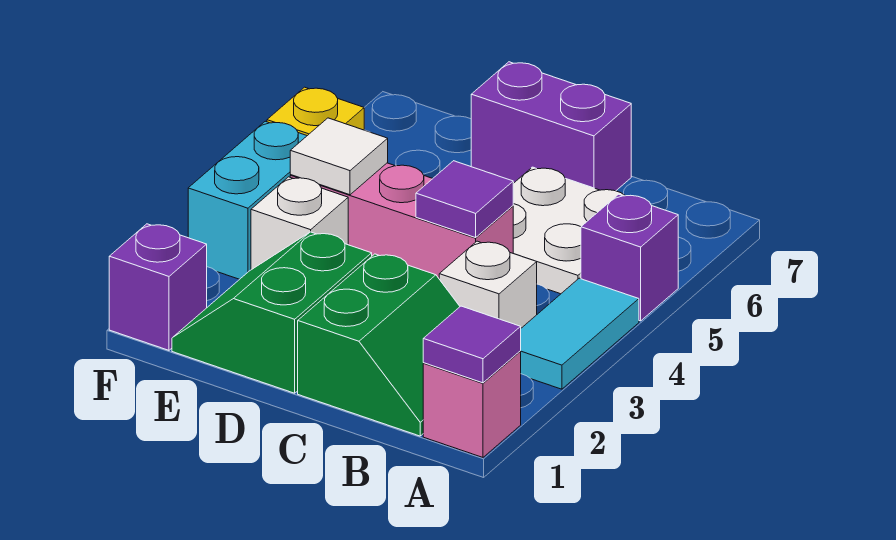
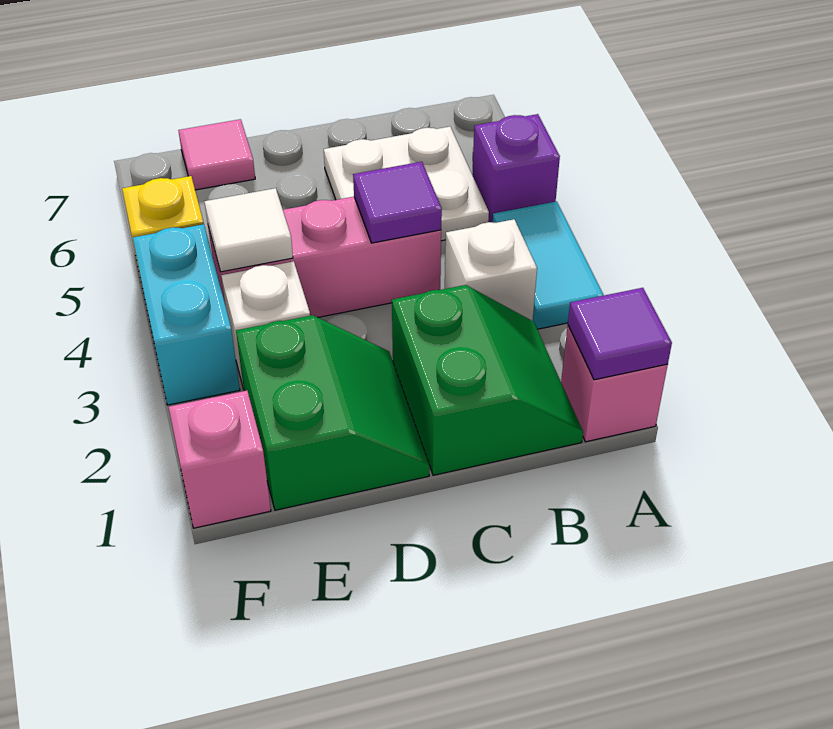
purple 1x2 brick [471,62,631,191] -> none
green 2x2 slope [172,232,372,393] -> green 2x2 slope turned to [236,315,429,510]
none -> pink 1x1 tile [178,119,255,190]
purple 1x1 brick [109,224,207,350] -> pink 1x1 brick [169,391,271,528]

